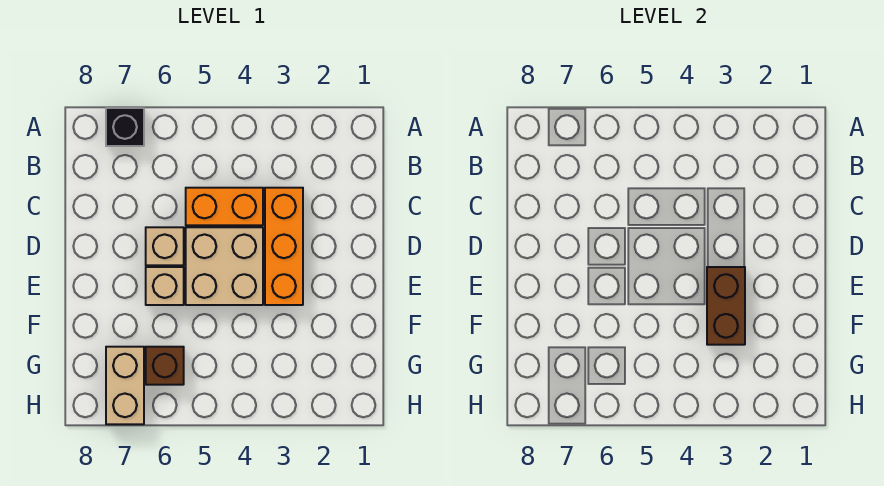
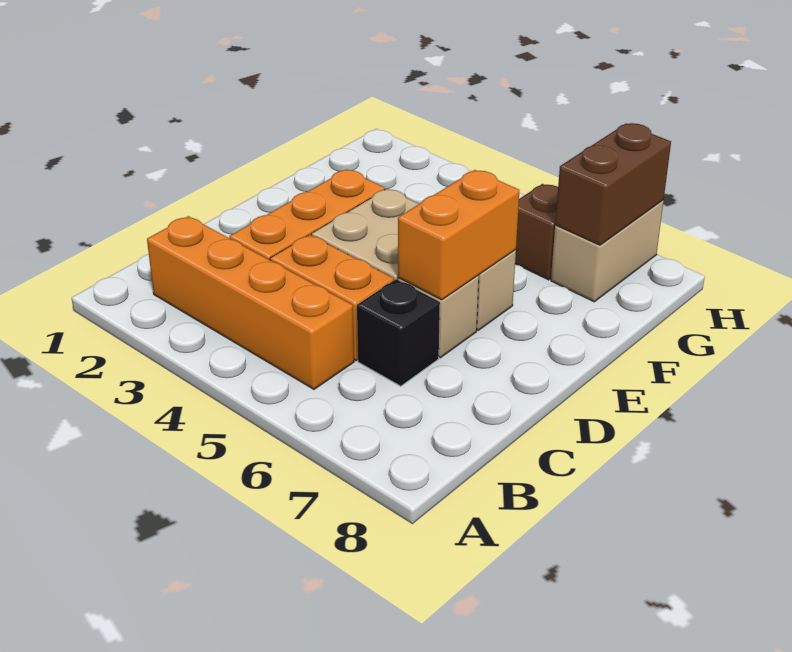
black 1x1 brick [106,108,144,146] -> black 1x1 brick moved to [357,279,440,386]
none -> orange 1x4 brick [147,216,354,389]
none -> orange 1x2 brick [398,170,519,300]
brown 1x2 brick [707,267,745,345] -> brown 1x2 brick moved to [555,123,671,245]

